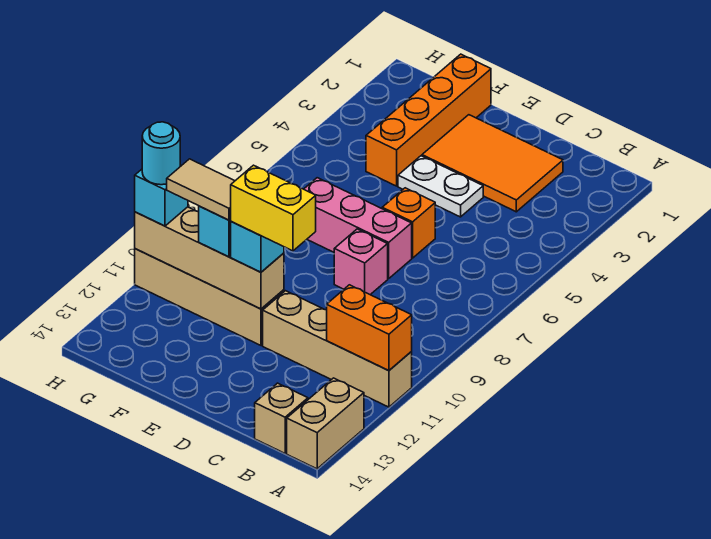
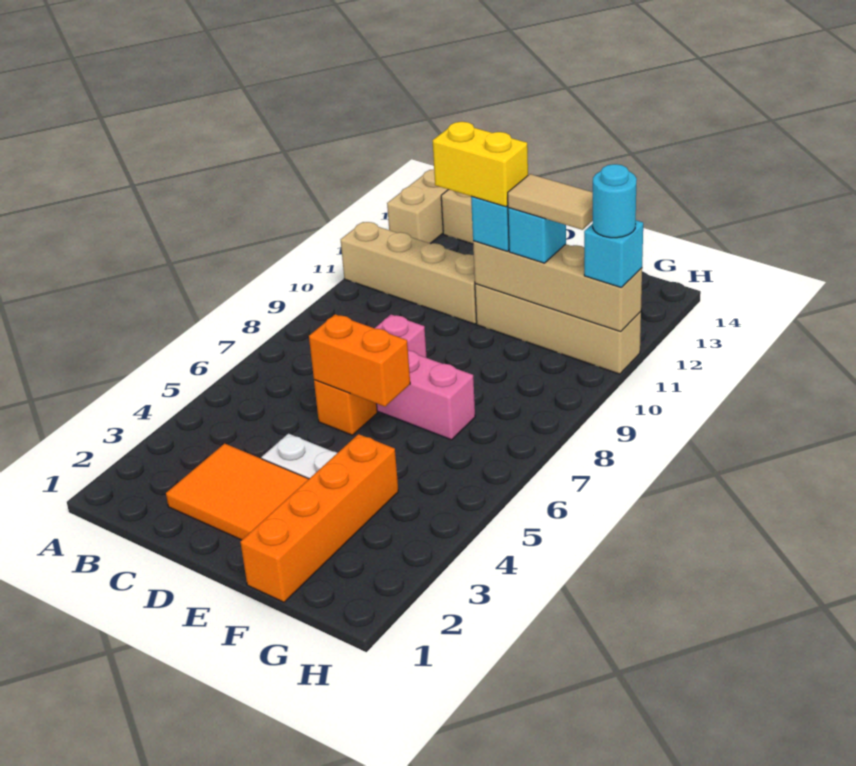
orange 1x2 brick [327,285,412,371] -> orange 1x2 brick moved to [309,314,410,407]

